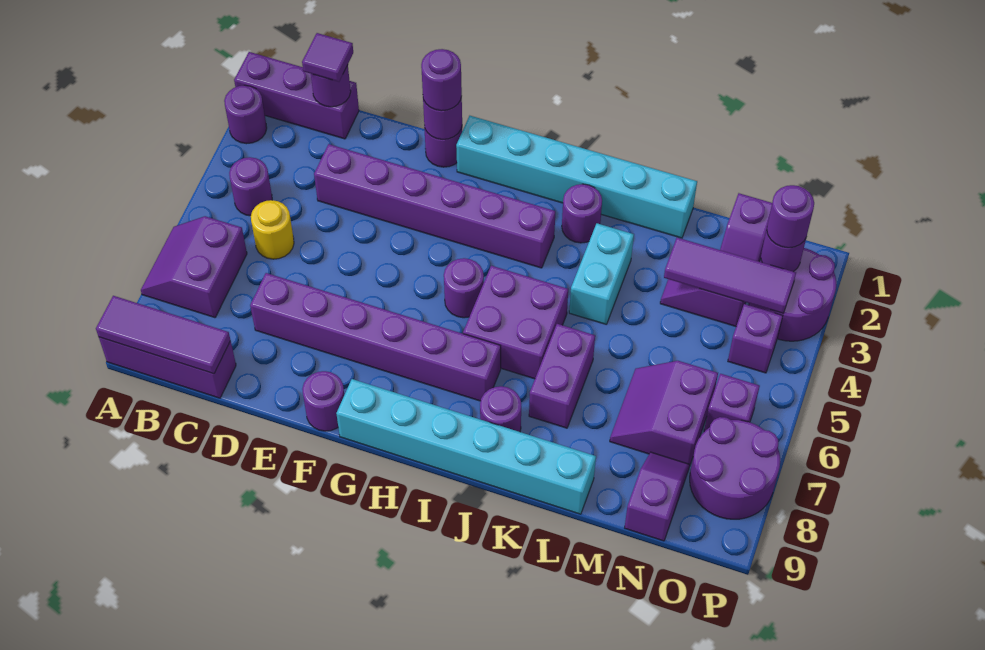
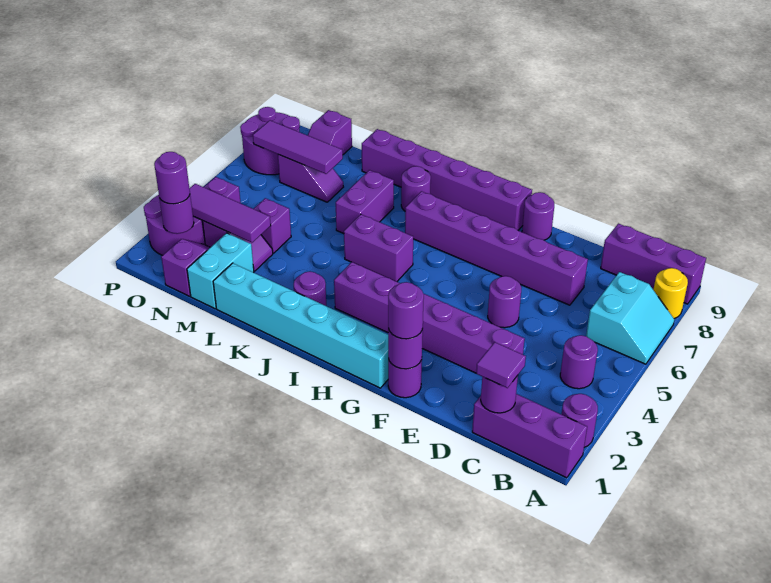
purple 2x2 slope [141,216,247,318] -> cyan 2x2 slope [586,272,674,364]
purple 1x3 tile [96,296,230,374] -> purple 1x3 tile moved to [253,121,343,174]
yellow 1x1 round brick [251,200,294,259] -> yellow 1x1 round brick moved to [653,268,688,318]
cyan 1x6 brick [336,379,596,514] -> purple 1x6 brick [362,129,532,230]
purple 1x1 round brick [444,258,484,318] -> purple 1x1 round brick moved to [488,276,521,328]
purple 2x2 brick [463,266,568,379] -> purple 1x2 brick [344,214,413,281]
cyan 1x2 brick [569,223,634,324] -> cyan 1x2 brick moved to [187,233,254,309]
purple 2x2 slope [610,361,718,465] -> purple 1x2 slope [278,155,343,202]
purple 1x1 brick [704,374,760,432] -> purple 1x1 brick moved to [254,198,291,253]

